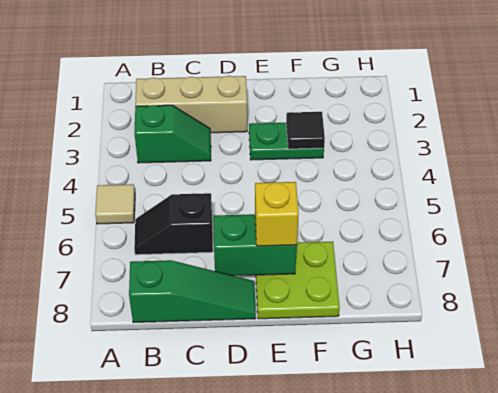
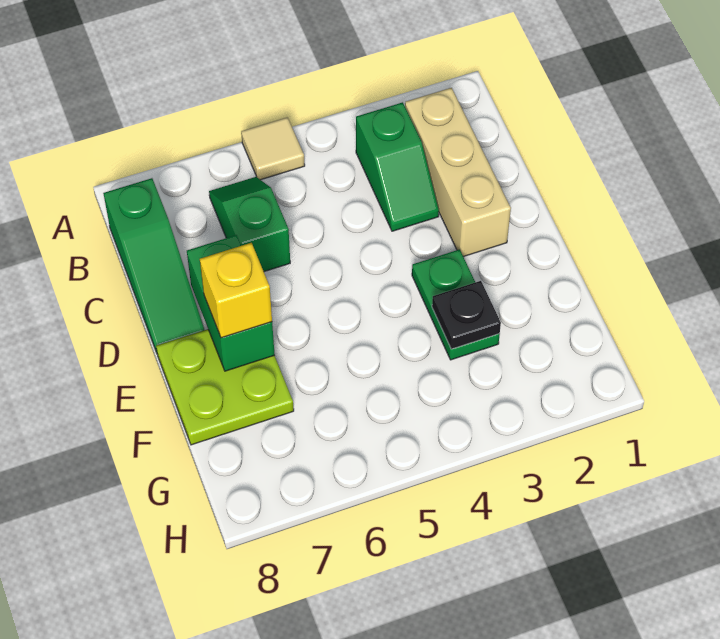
black 1x2 slope [134,193,213,255] -> green 1x2 slope [209,177,290,272]
black 1x1 tile [286,112,325,149] -> black 1x1 plate [432,281,501,349]

